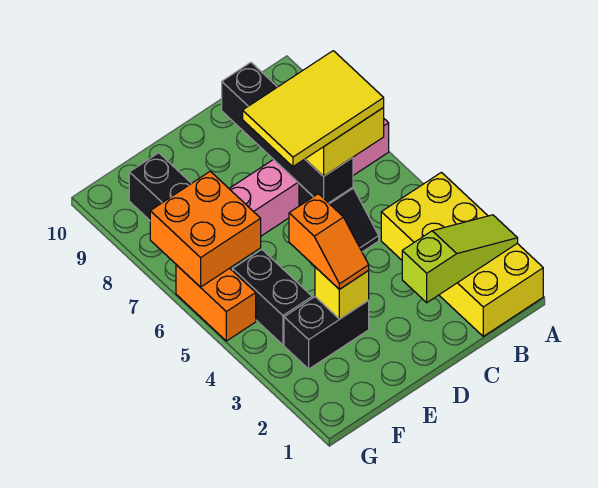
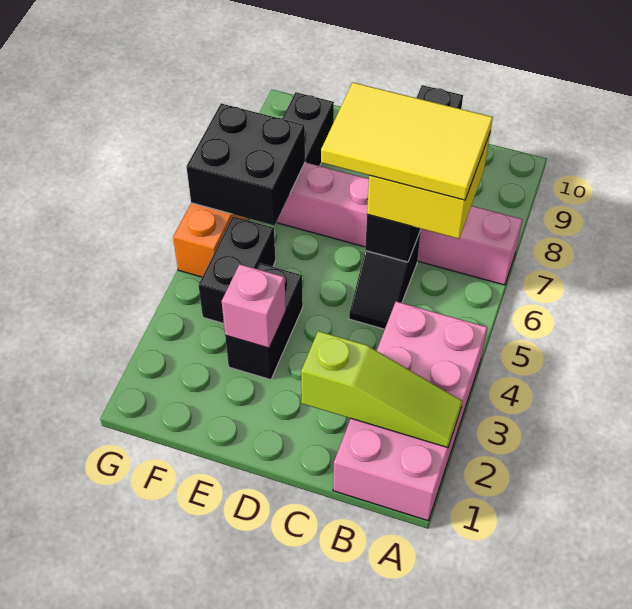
yellow 2x4 brick [381,172,543,336] -> pink 2x4 brick [333,302,487,521]
black 1x2 brick [284,297,369,369] -> black 1x2 brick turned to [225,263,303,380]
yellow 1x1 brick [315,267,369,319] -> pink 1x1 brick [222,264,286,348]
orange 1x2 slope [289,194,369,289] -> none
orange 2x2 brick [150,171,261,287] -> black 2x2 brick [186,103,305,226]

